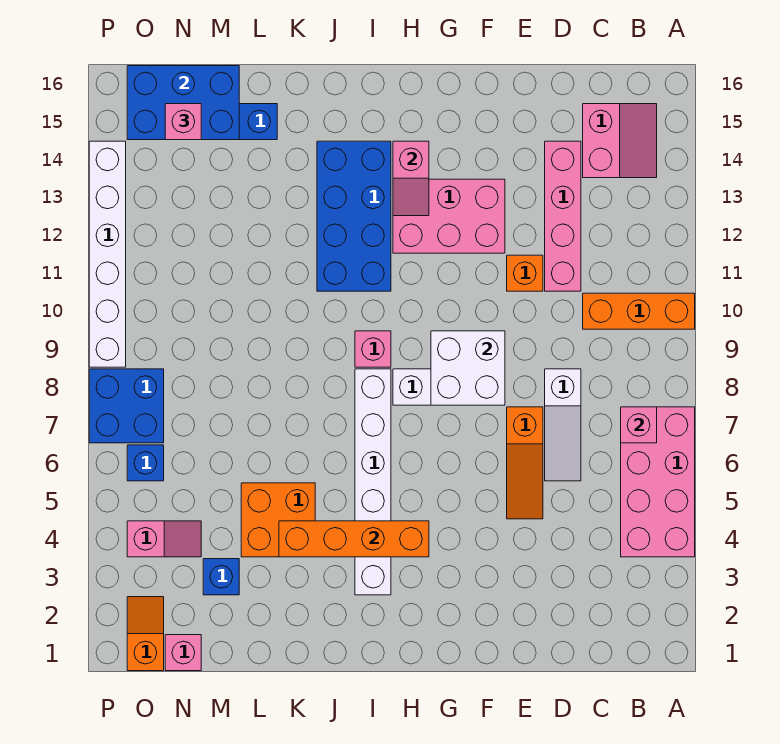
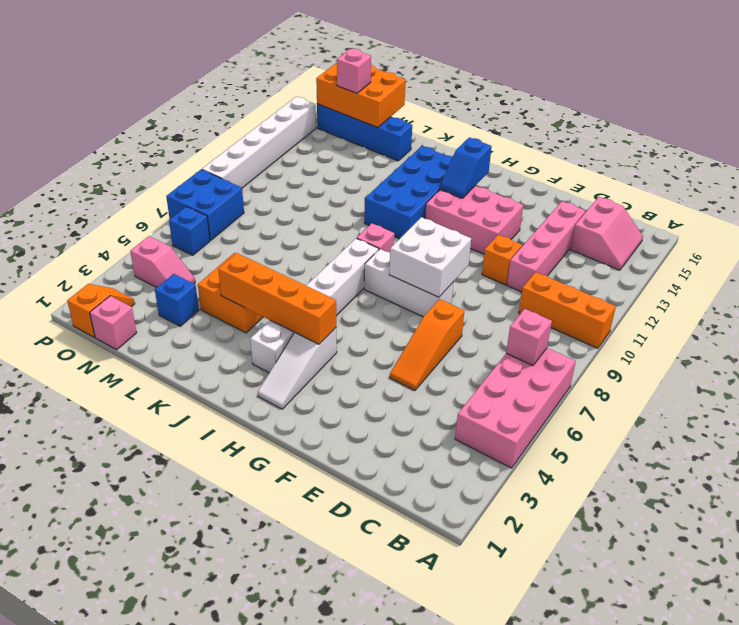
white 1x3 slope [545,369,581,481] -> white 1x3 slope moved to [258,328,337,409]
pink 1x2 slope [393,141,429,216] -> blue 1x2 slope [440,137,492,198]
blue 2x3 brick [127,66,239,140] -> orange 2x3 brick [316,63,406,128]

